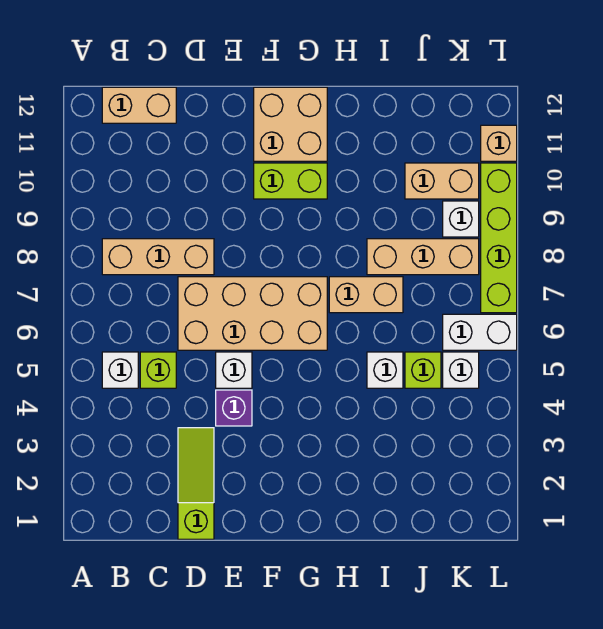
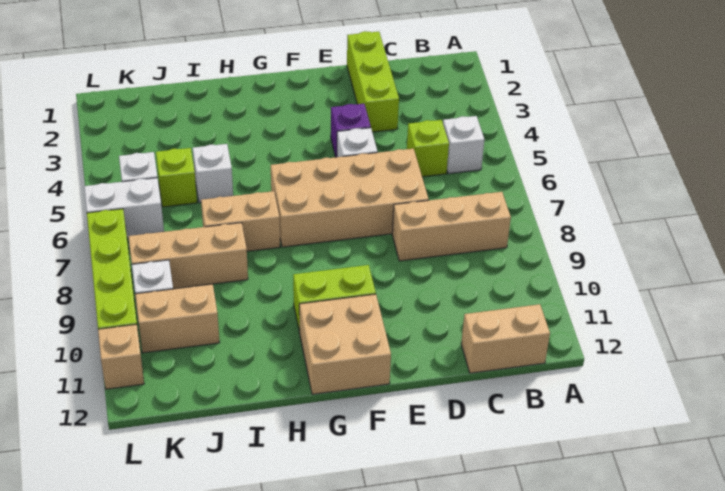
lime 1x3 slope [178,428,214,539] -> lime 1x3 brick [347,31,399,132]

